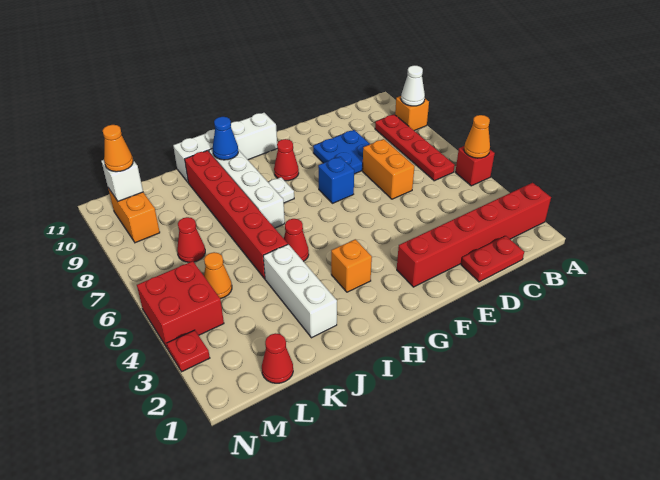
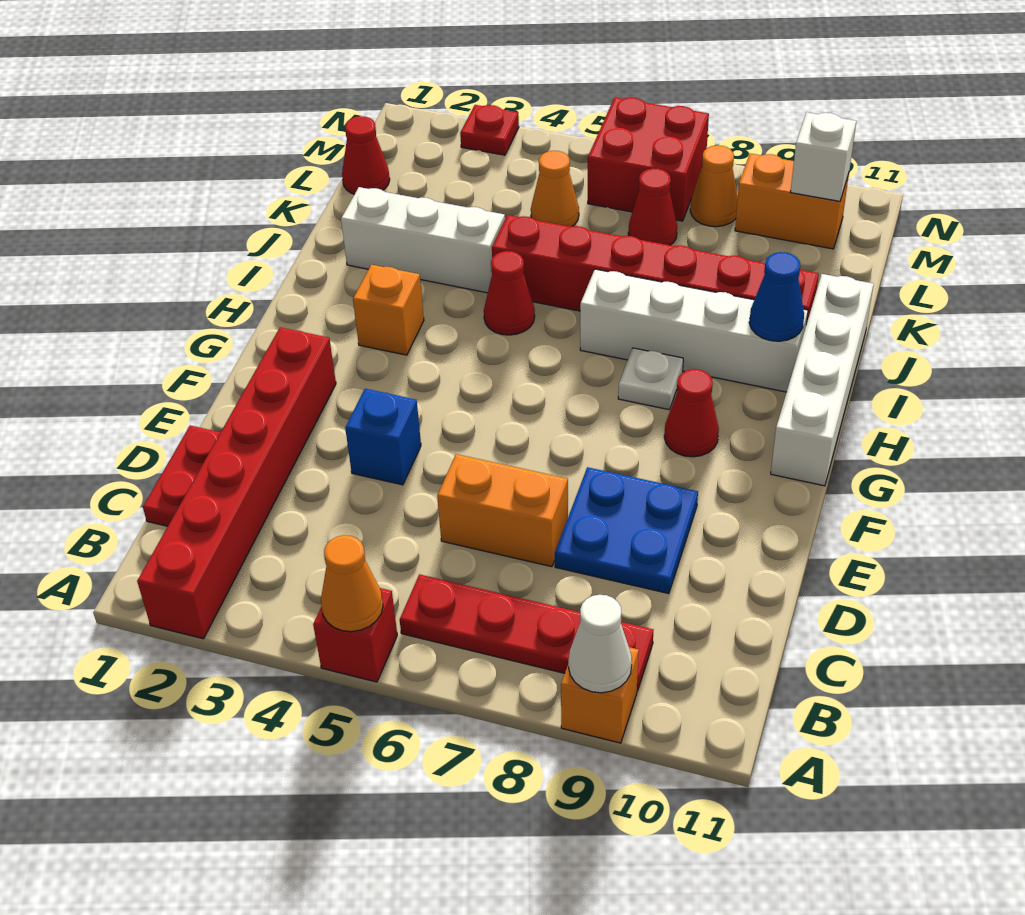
blue 1x1 brick [318,157,354,203] -> blue 1x1 brick moved to [345,389,421,485]
red 2x2 brick [137,261,224,349] -> red 2x2 brick moved to [588,97,709,221]
orange 1x1 cone [103,125,133,172] -> orange 1x1 cone moved to [690,145,738,227]

